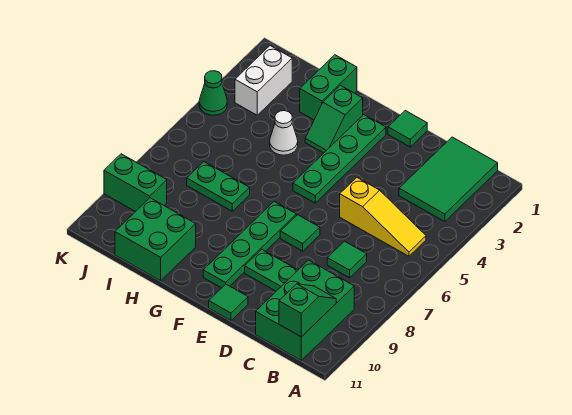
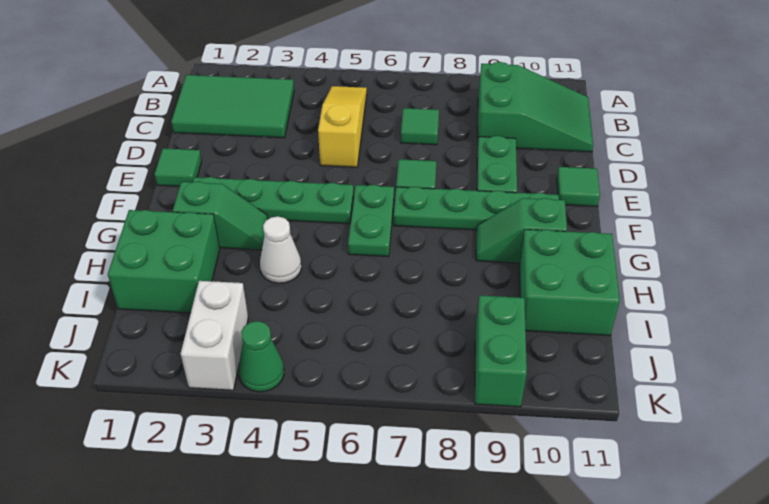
green 2x3 brick [256,260,354,360] -> green 2x3 slope [478,62,593,152]
green 1x2 slope [279,284,336,337] -> green 1x2 slope moved to [476,198,567,263]
green 1x2 brick [300,55,357,120] -> green 2x2 brick [108,210,220,313]
green 1x2 plate [187,162,250,211] -> green 1x2 plate moved to [348,185,394,257]
white 1x2 brick [235,46,292,115] -> white 1x2 brick turned to [181,281,248,390]

